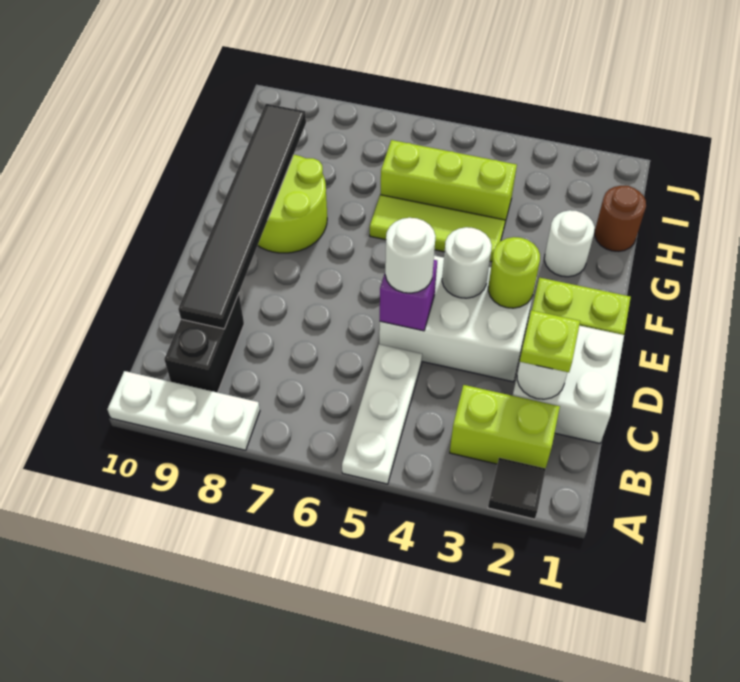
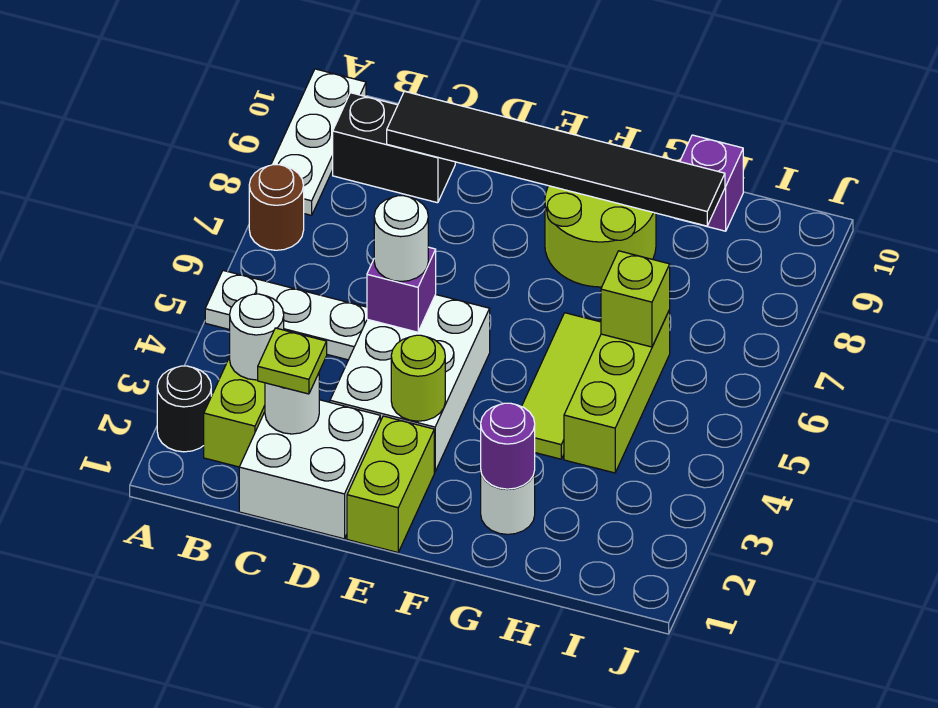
black 1x1 tile [488,458,546,519] -> black 1x1 round brick [157,366,211,452]
white 1x1 round brick [442,227,492,298] -> white 1x1 round brick moved to [230,294,284,380]
none -> purple 1x1 round brick [481,403,535,489]
brown 1x1 round brick [595,186,646,251] -> brown 1x1 round brick moved to [249,165,304,250]
none -> lime 1x1 brick [601,251,670,347]
none -> purple 1x1 brick [675,135,743,231]

